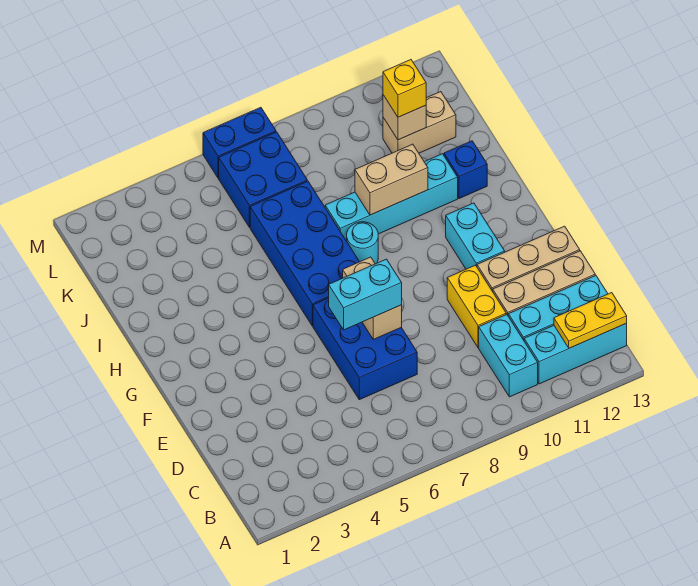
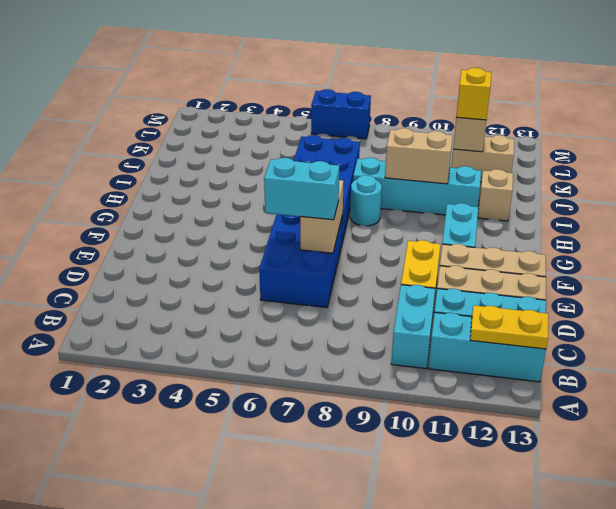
blue 1x1 brick [444,141,487,199] -> tan 1x1 brick [478,169,513,221]
blue 2x2 brick [219,132,307,227] -> none

